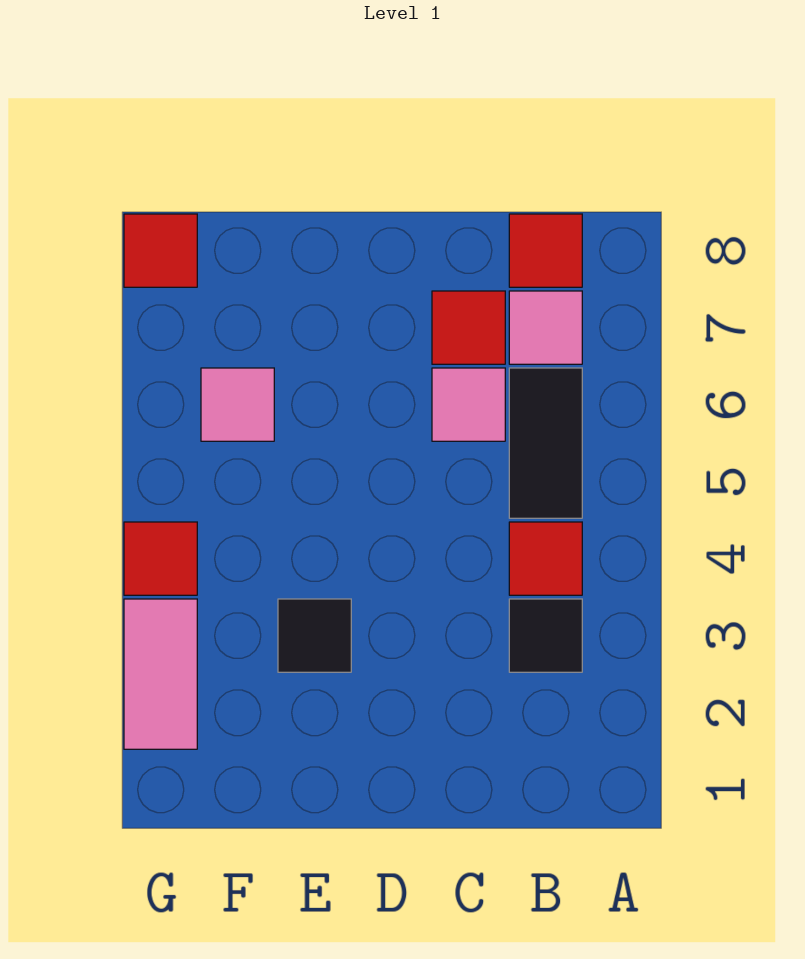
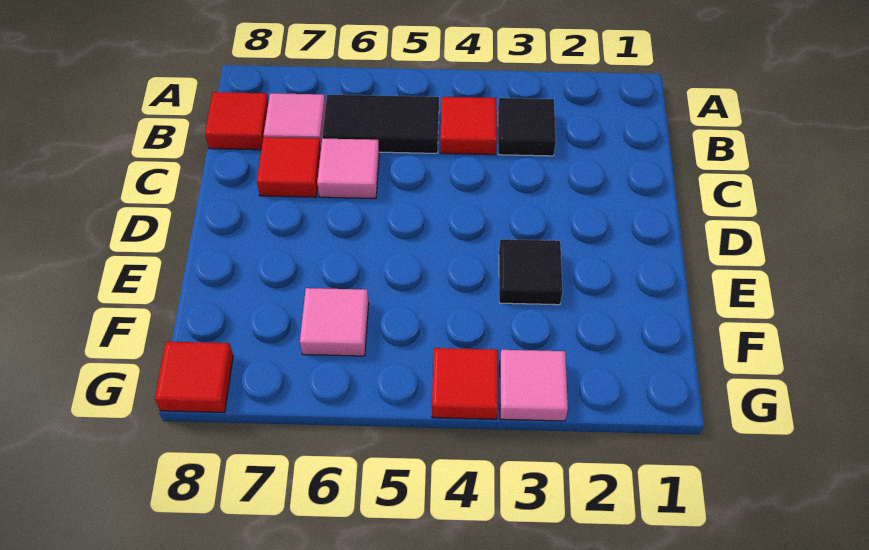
pink 1x2 tile [124,599,197,749] -> pink 1x1 tile [500,350,568,421]

